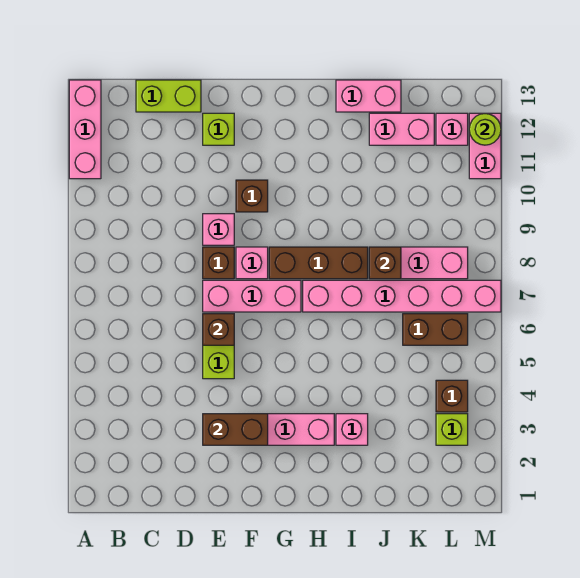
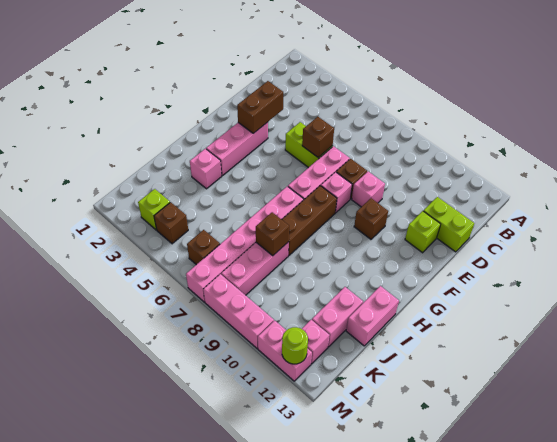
pink 1x3 brick [69,80,101,179] -> pink 1x3 brick moved to [203,274,274,348]
lime 1x2 brick [136,80,201,112] -> lime 1x2 brick turned to [423,197,474,252]
brown 1x2 brick [403,314,468,345] -> brown 1x1 brick [187,230,220,265]

